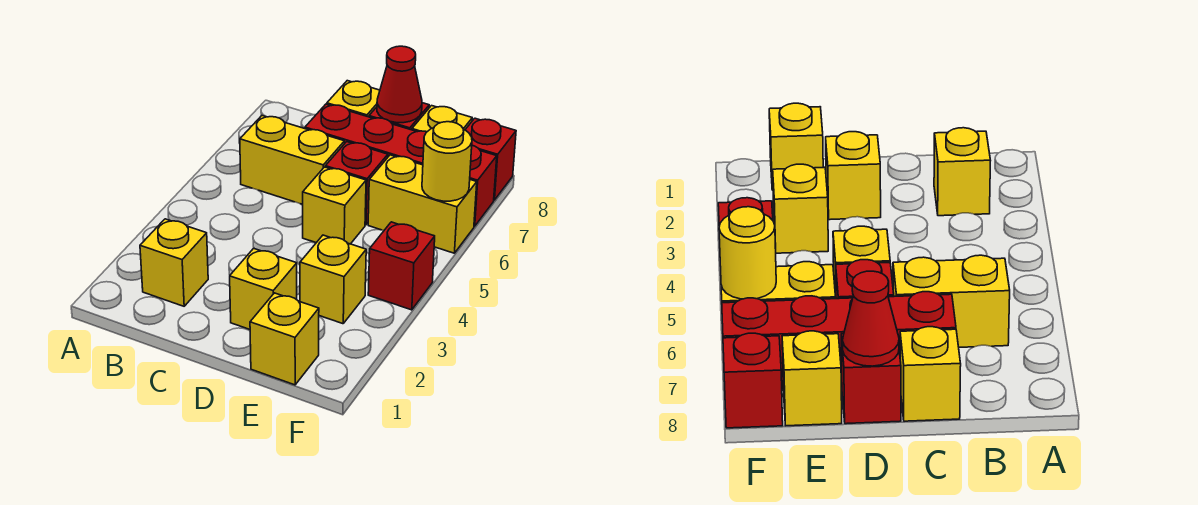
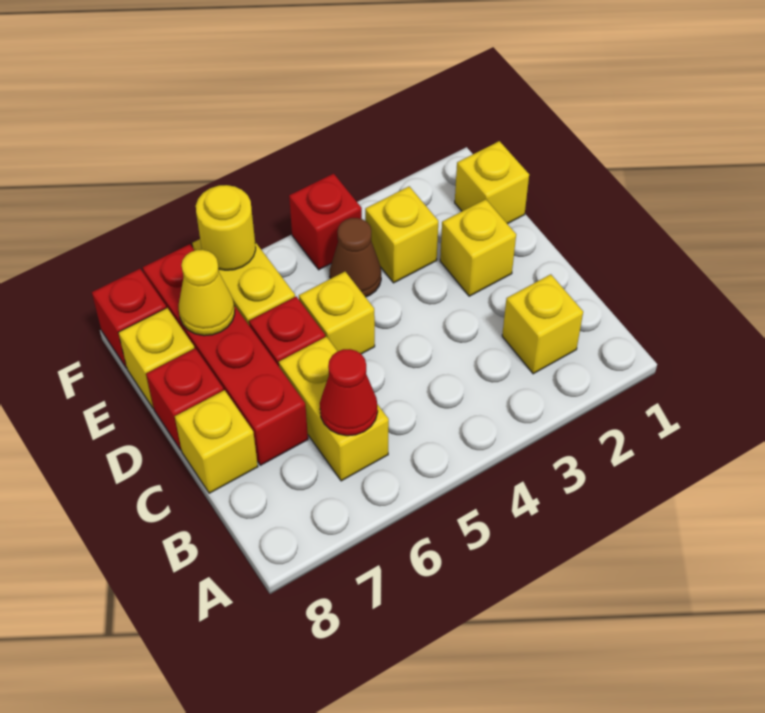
red 1x1 cone [377,46,422,123] -> red 1x1 cone moved to [320,349,378,436]
none -> brown 1x1 cone [330,218,381,297]
none -> yellow 1x1 cone [179,250,235,336]

